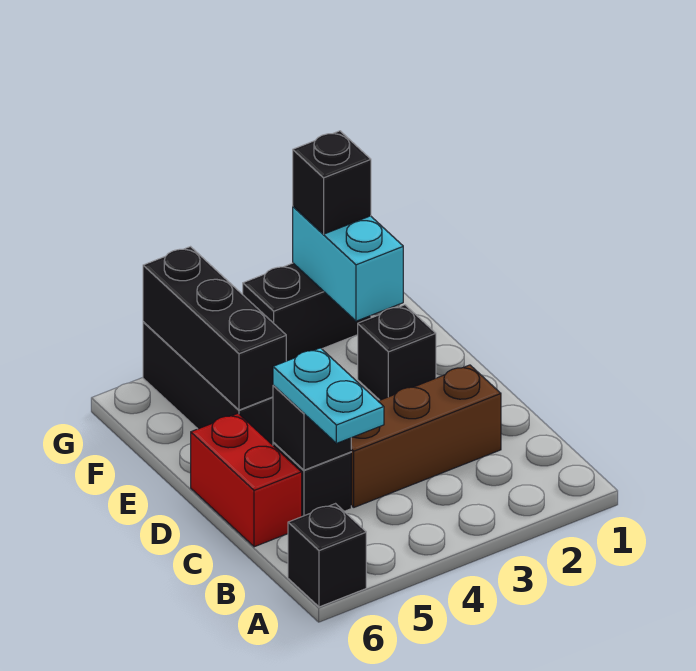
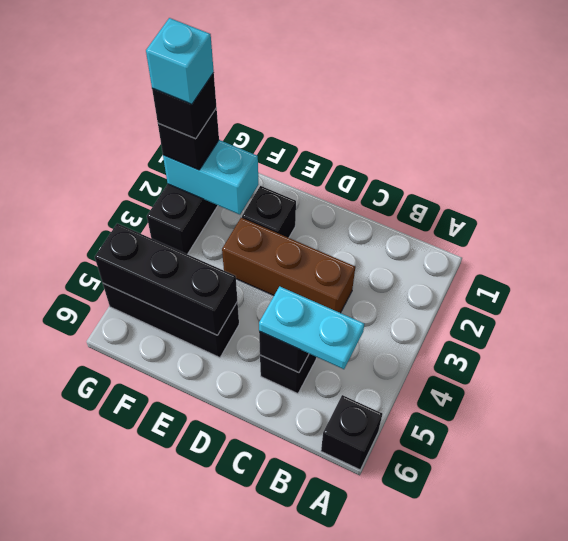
brown 1x3 brick [351,365,501,507] -> brown 1x3 brick turned to [222,218,355,313]
red 1x2 brick [191,413,302,547] -> none
none -> black 1x1 brick [152,73,216,139]
none -> cyan 1x1 brick [146,18,214,104]

